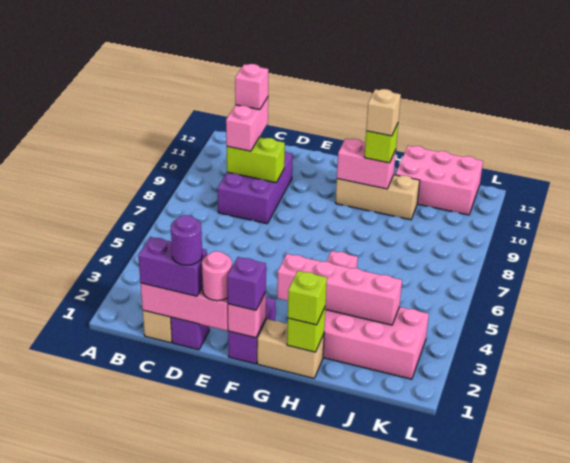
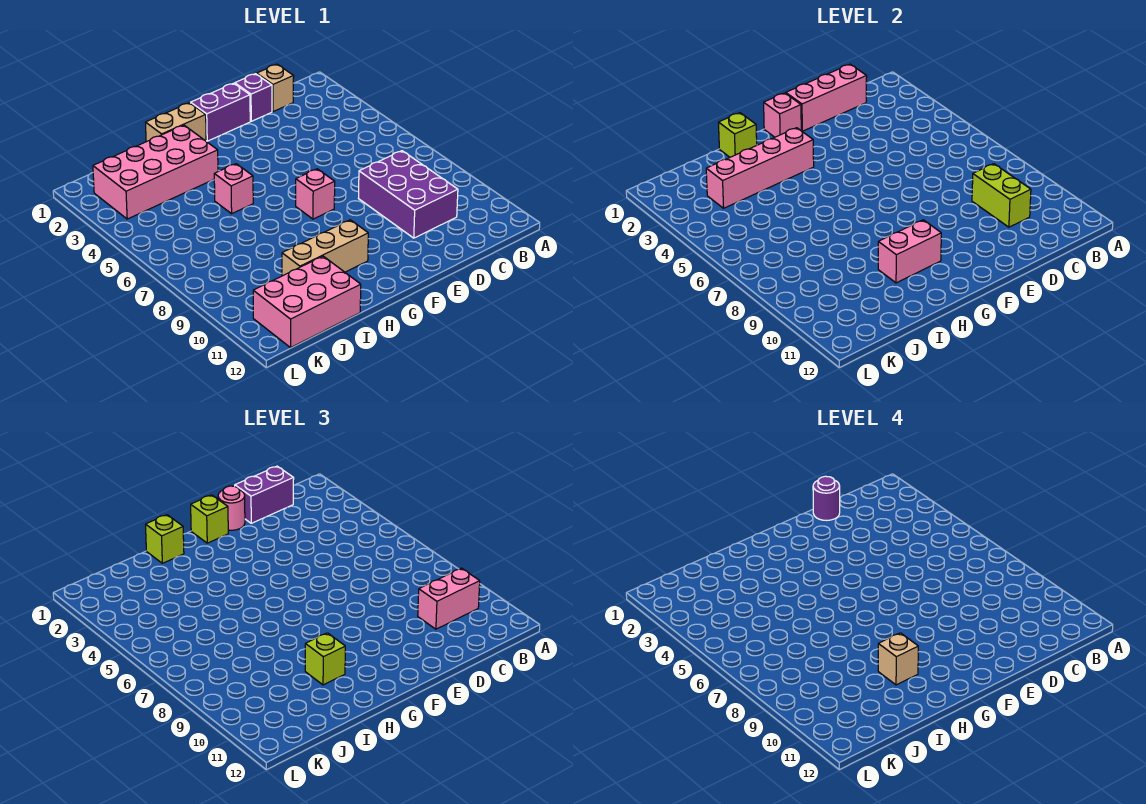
lime 1x2 brick [227,137,285,183] -> lime 1x2 brick turned to [972,164,1031,227]
pink 1x2 brick [226,97,268,151] -> pink 1x2 brick turned to [418,568,480,629]
pink 1x1 brick [235,64,268,110] -> pink 1x1 brick moved to [296,169,335,219]
purple 1x2 brick [228,297,275,364] -> purple 1x2 brick turned to [191,83,250,141]
purple 1x1 brick [227,257,266,310] -> lime 1x1 brick [191,495,228,543]

